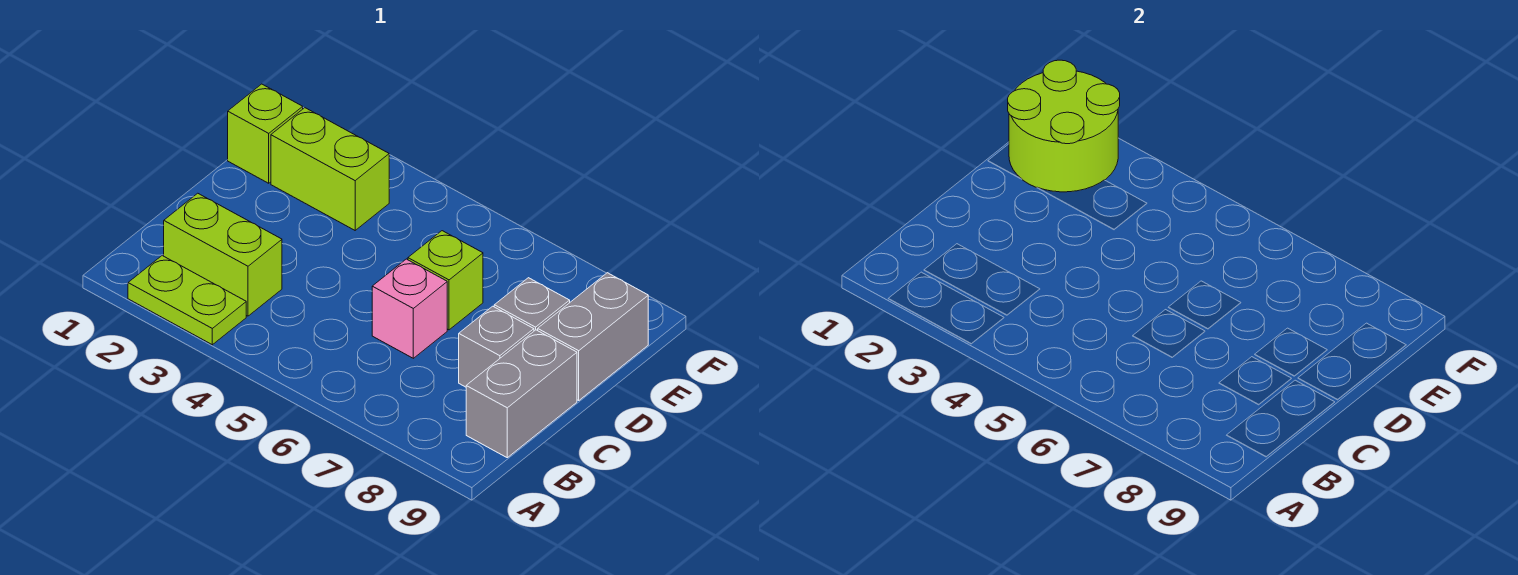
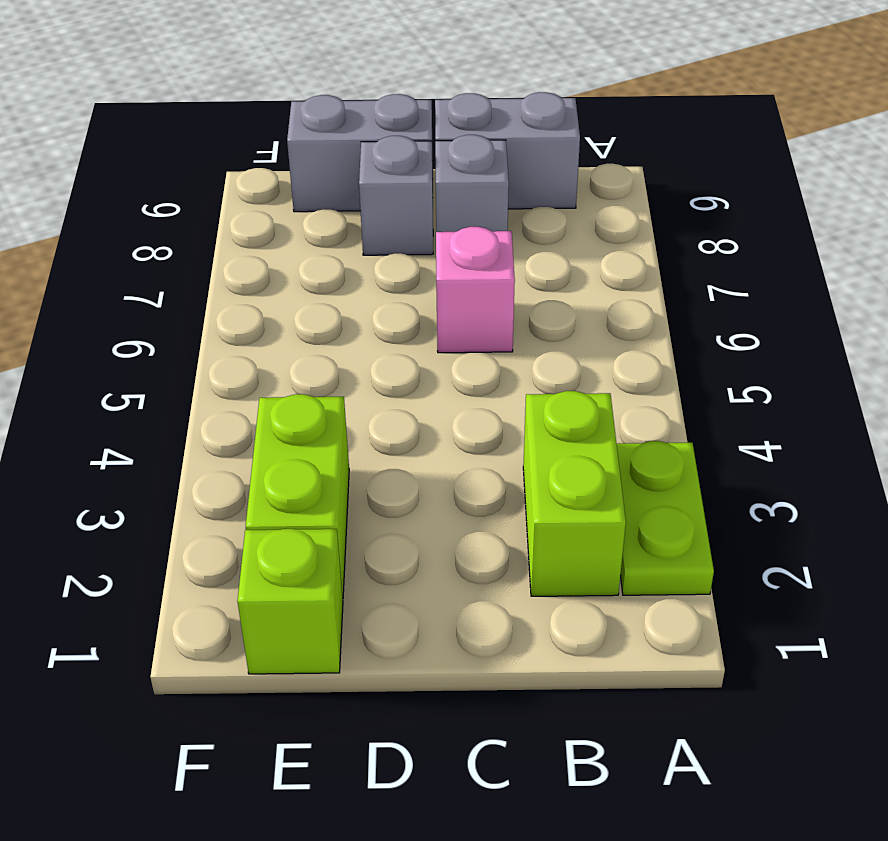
lime 1x1 brick [408,231,483,330] -> none
lime 2x2 round brick [1008,60,1120,192] -> none

